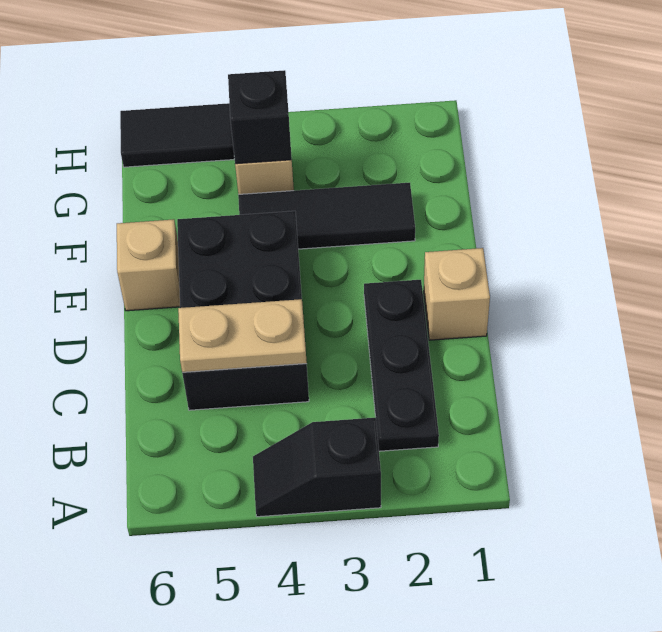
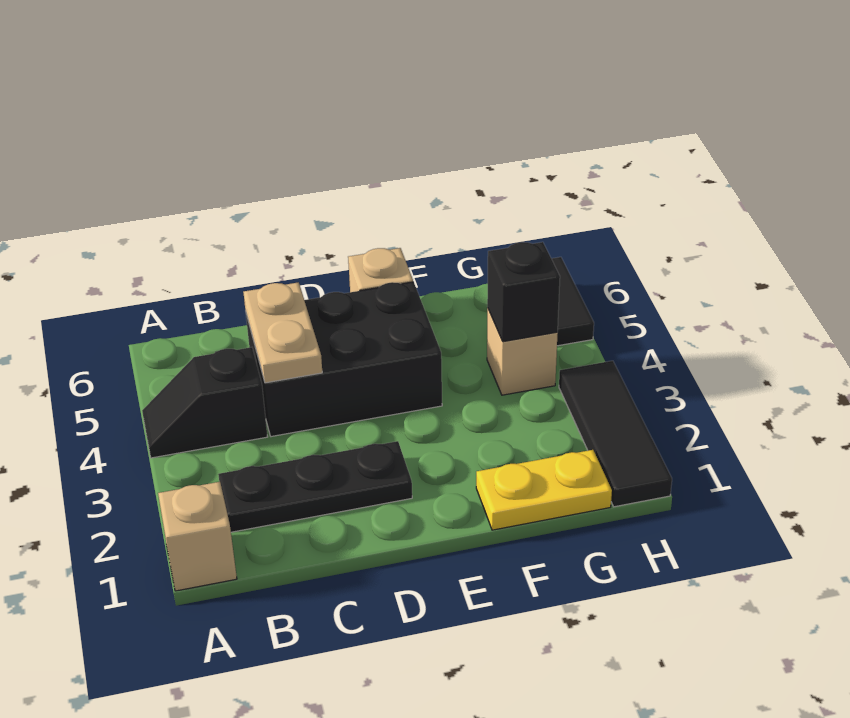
black 1x2 slope [253,418,381,517] -> black 1x2 slope turned to [142,347,268,458]
tan 1x1 brick [424,248,490,340] -> tan 1x1 brick moved to [158,482,237,591]
none -> yellow 1x2 plate [476,450,612,530]
black 1x3 tile [238,183,415,249] -> black 1x3 tile moved to [559,361,672,507]

